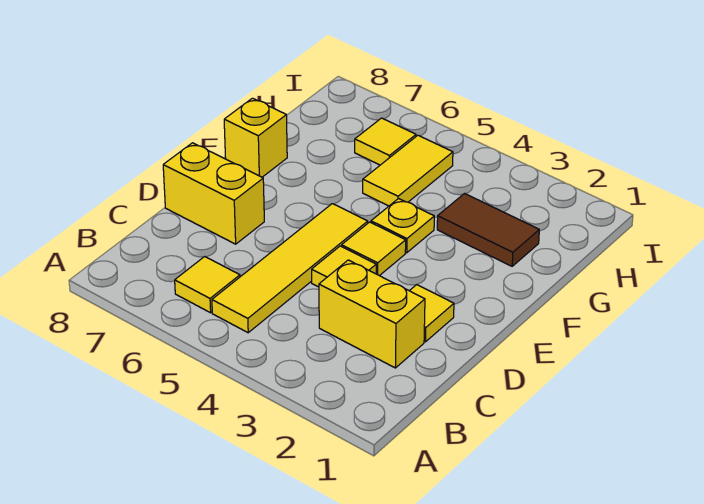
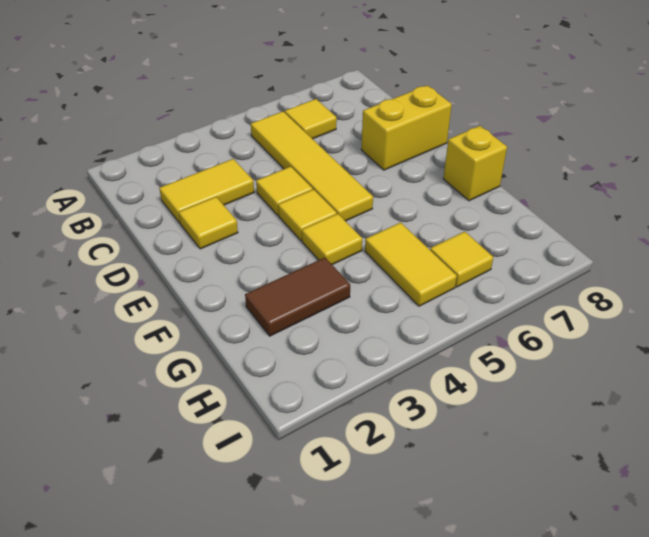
yellow 1x2 brick [319,260,425,368] -> yellow 1x2 tile [159,159,254,223]
yellow 1x1 plate [371,199,434,253] -> yellow 1x1 tile [302,214,362,265]

